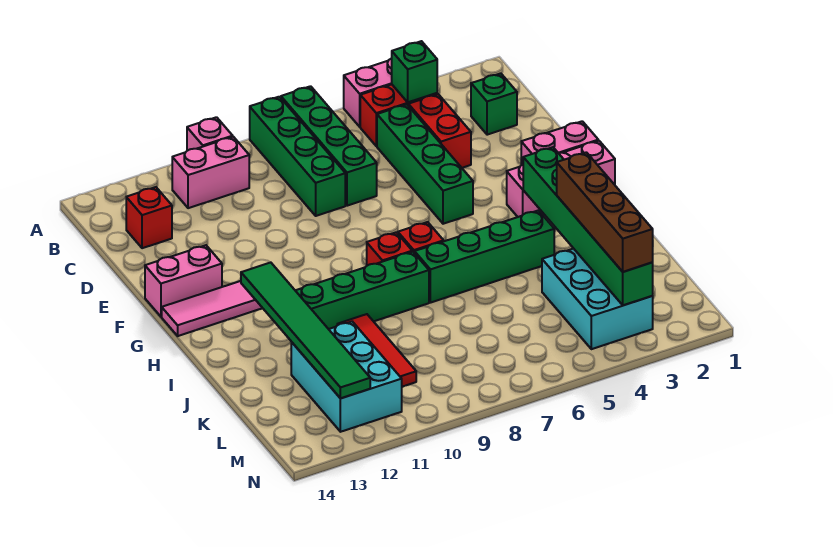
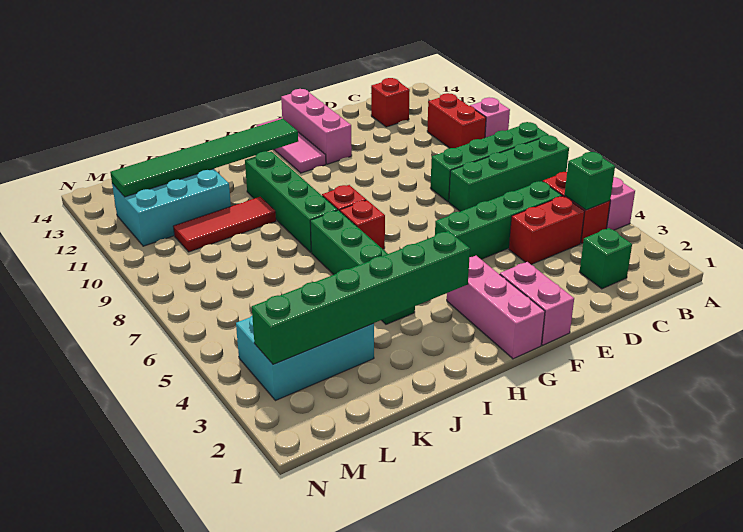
pink 1x2 brick [172,137,249,208] -> red 1x2 brick [427,93,486,148]
pink 1x2 brick [145,245,222,317] -> pink 1x3 brick [281,89,352,164]
brown 1x4 brick [557,152,653,272] -> none

